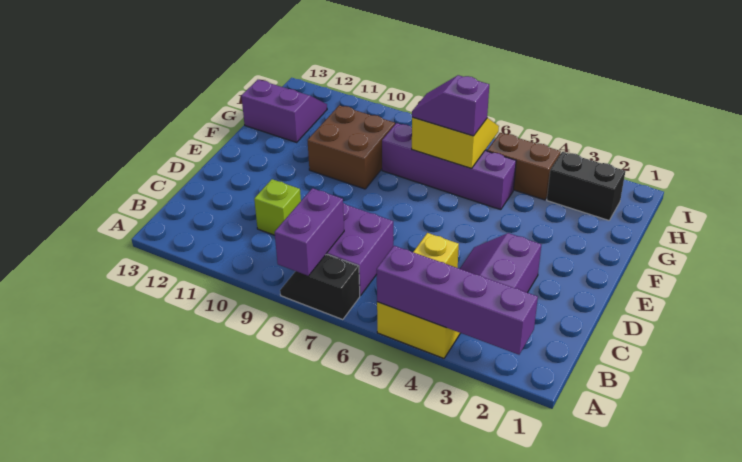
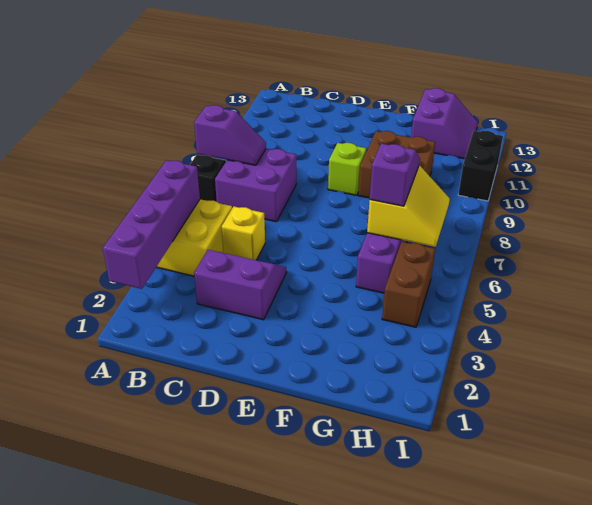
purple 1x2 brick [275,188,344,276] -> purple 1x2 slope [194,105,266,165]
lime 1x1 brick [254,179,301,235] -> lime 1x1 brick moved to [328,143,366,195]
black 1x2 brick [547,152,625,220] -> black 1x2 brick moved to [458,131,503,201]

